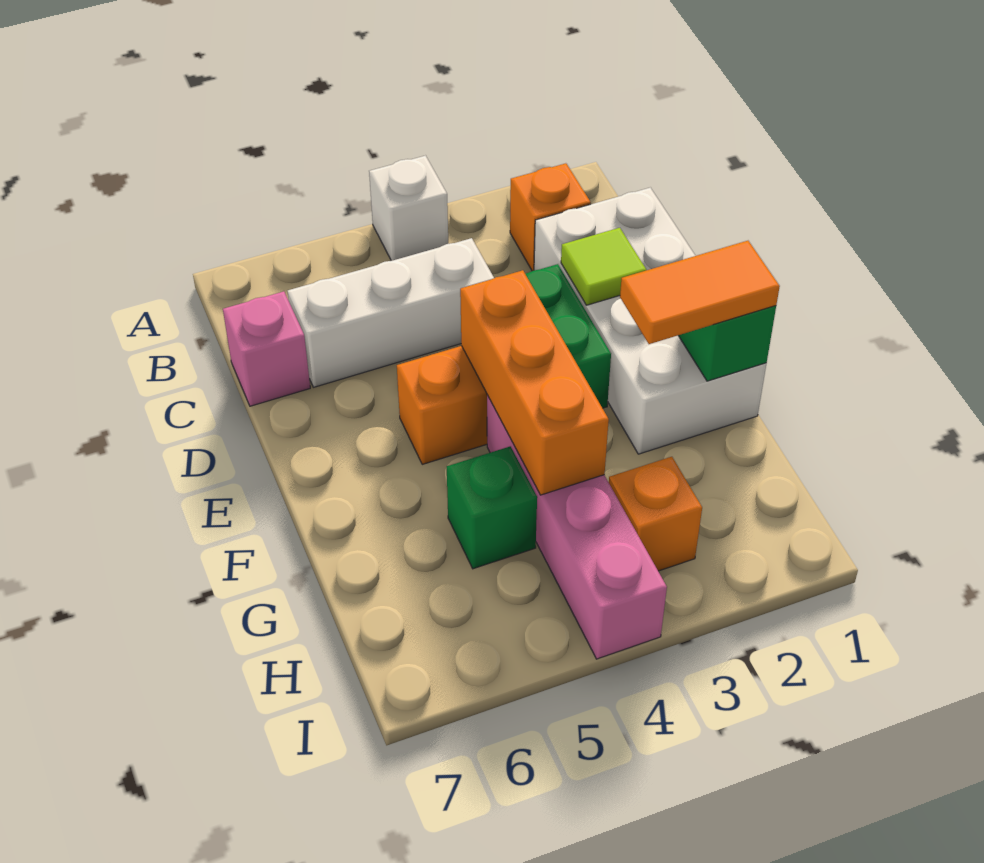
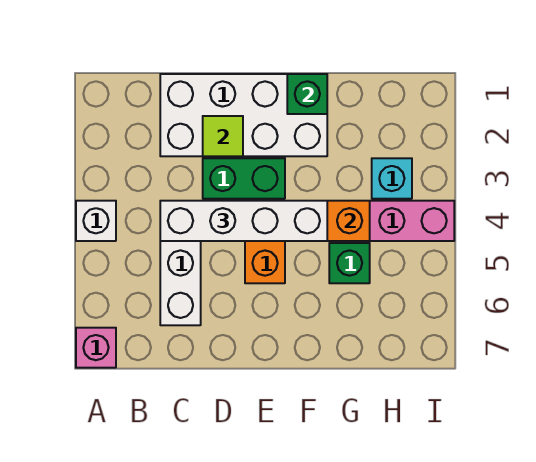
orange 1x1 brick [510,163,591,271] -> none
none -> white 1x4 brick [160,201,327,241]
pink 1x1 brick [223,291,310,406] -> pink 1x1 brick moved to [76,328,116,368]
orange 1x2 tile [620,241,780,344] -> none
orange 1x1 brick [609,457,702,571] -> cyan 1x1 brick [372,158,412,199]

